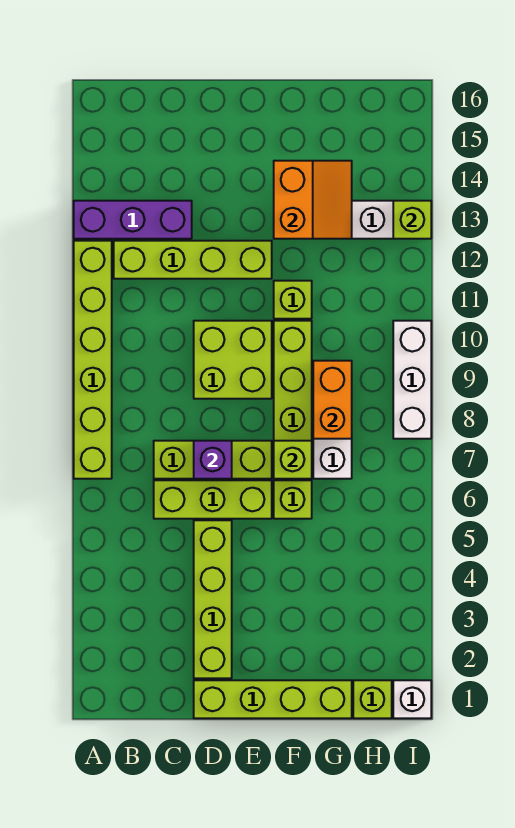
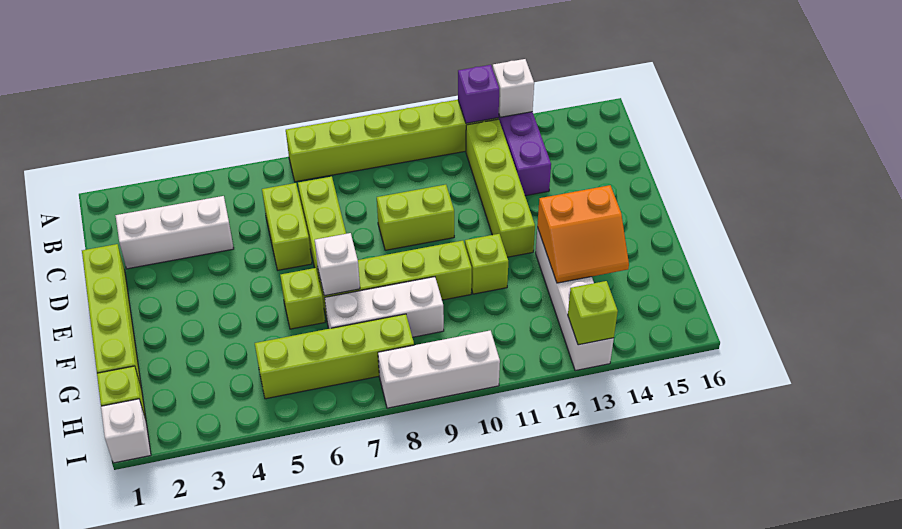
none -> white 1x1 brick [493,59,534,117]
none -> white 1x3 brick [115,196,234,269]
lime 1x3 brick [154,480,272,519] -> lime 1x2 brick [262,183,312,270]
lime 1x4 brick [194,520,232,678] -> lime 1x4 brick moved to [255,314,414,399]
purple 1x1 brick [194,441,232,479] -> purple 1x1 brick moved to [458,65,499,123]
lime 2x2 brick [194,321,272,399] -> lime 1x2 brick [377,185,454,250]
lime 1x1 brick [274,441,312,479] -> white 1x1 brick [315,233,360,296]
orange 1x2 brick [313,361,352,439] -> none

